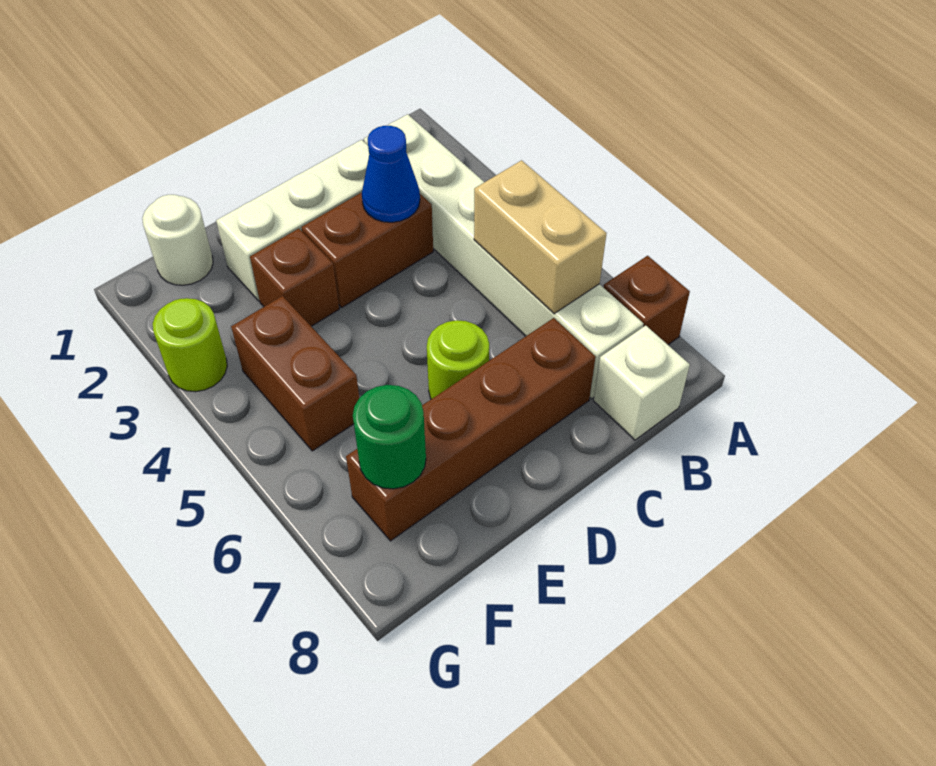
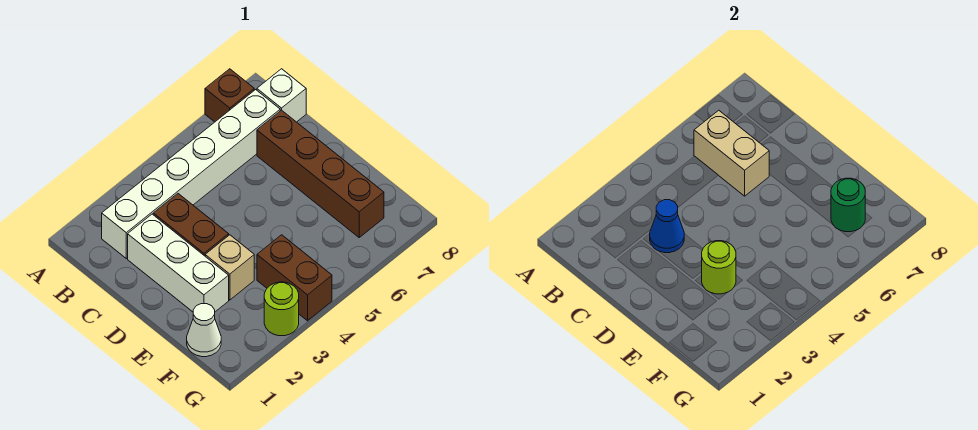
tan 1x2 brick [474,160,607,314] -> tan 1x2 brick turned to [694,110,769,196]
lime 1x1 round brick [427,320,489,399] -> lime 1x1 round brick moved to [702,241,736,294]
brown 1x1 brick [250,229,339,326] -> tan 1x1 brick [205,235,254,300]
white 1x1 round brick [142,195,213,285] -> white 1x1 cone [187,304,221,357]
brown 1x2 brick [231,296,359,451] -> brown 1x2 brick turned to [257,235,332,321]

